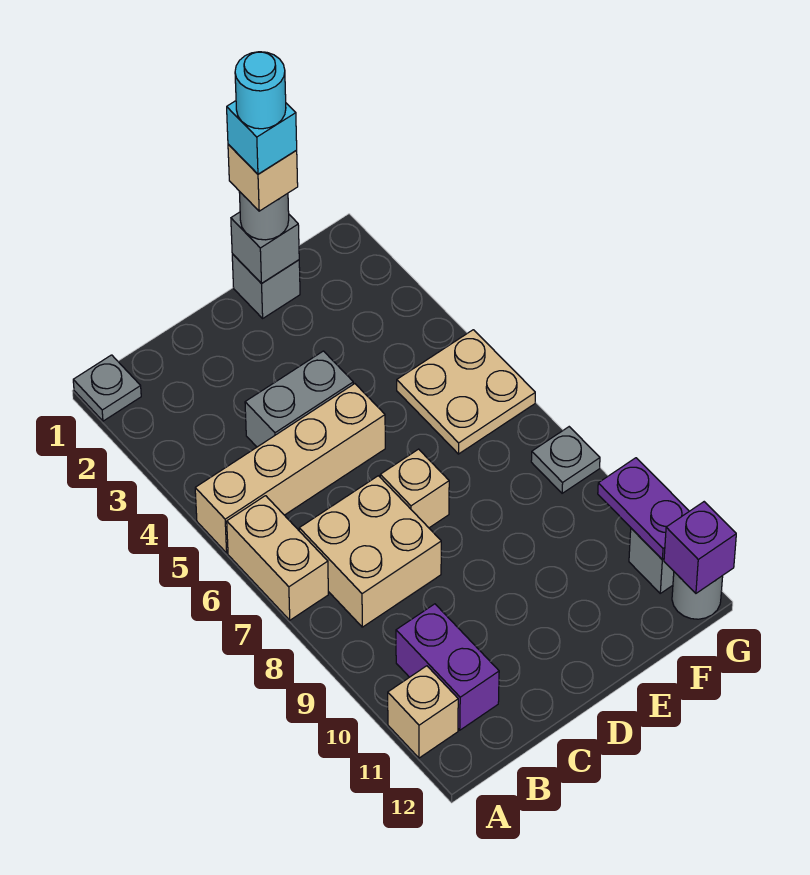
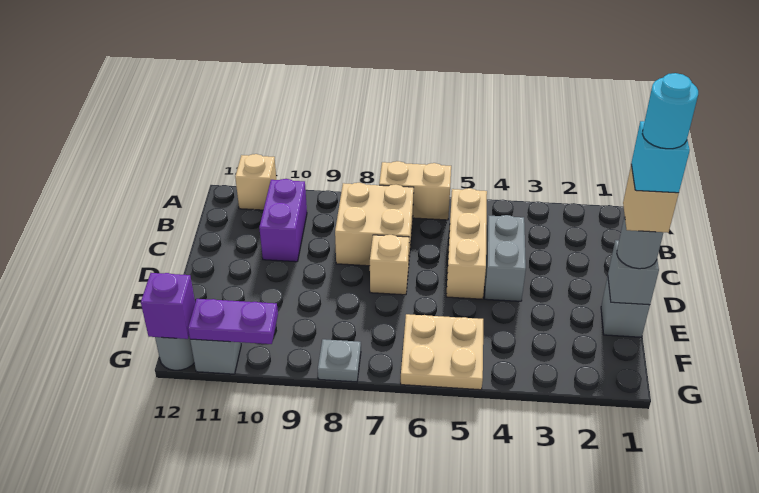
grey 1x1 plate [73,355,141,421] -> none
tan 1x4 brick [195,384,385,553] -> tan 1x3 brick [446,188,487,299]
purple 1x2 brick [396,604,499,730] -> purple 1x2 brick turned to [259,179,307,262]

